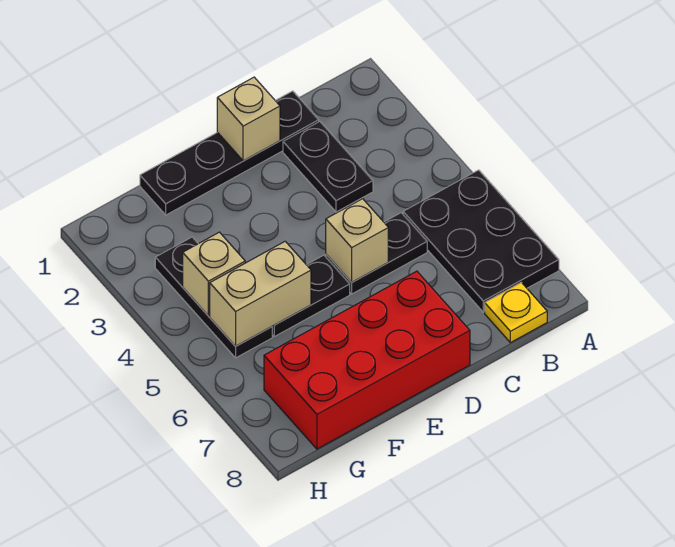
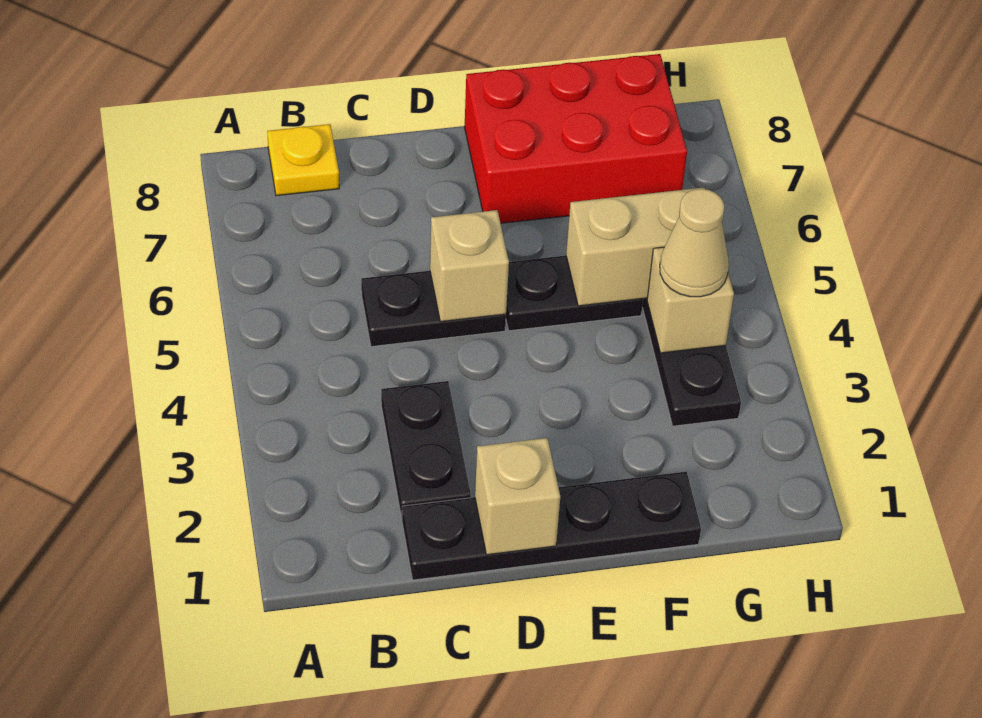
black 2x3 plate [403,170,559,312] -> none
red 2x4 brick [264,271,470,449] -> red 2x3 brick [465,54,687,223]
none -> tan 1x1 cone [660,189,729,297]

